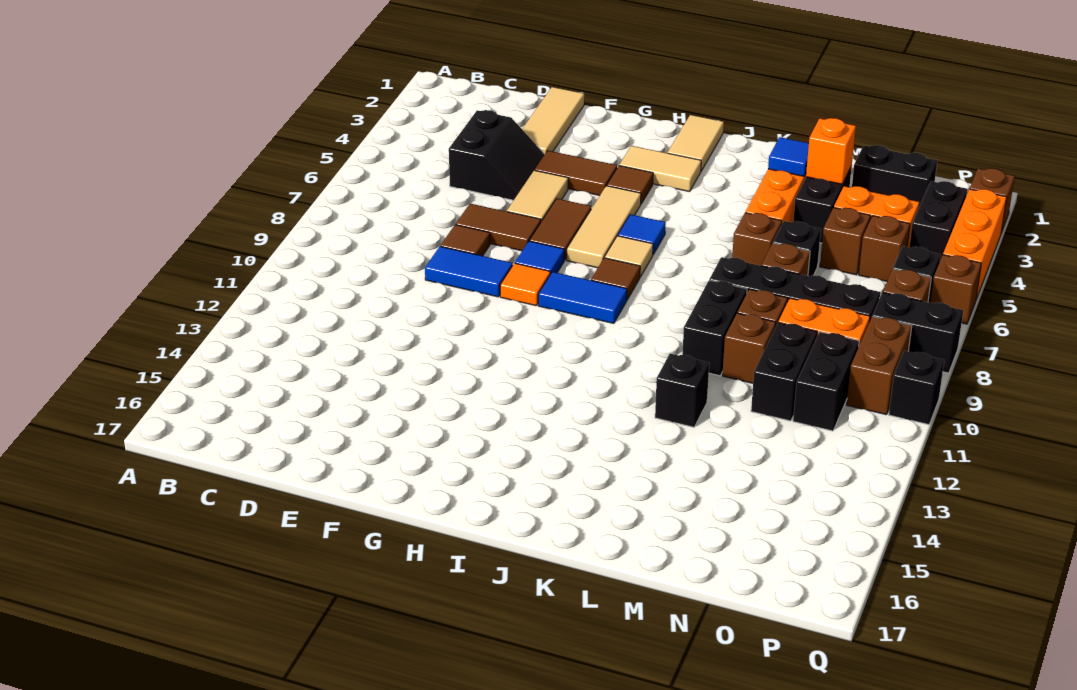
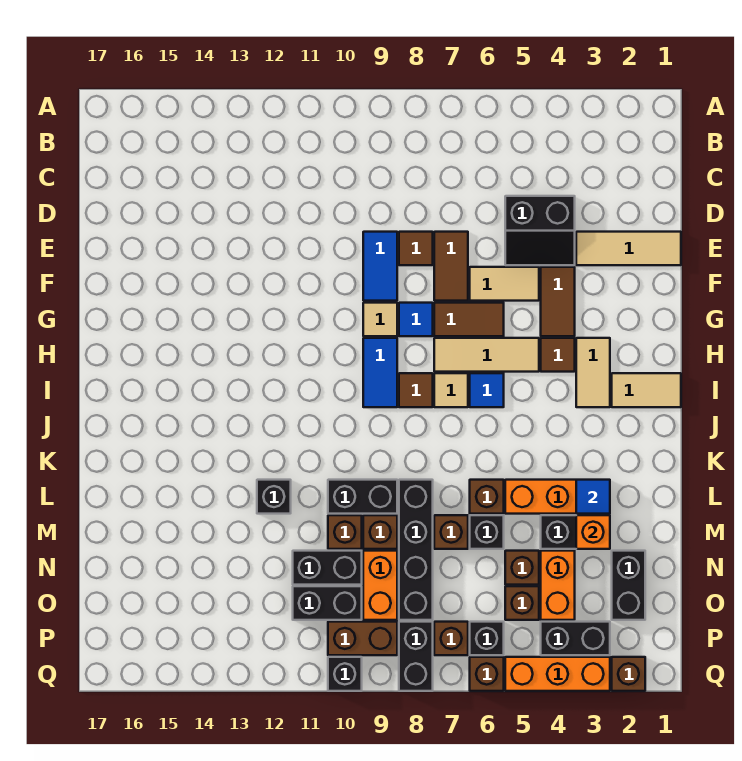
orange 1x1 tile [500,263,550,306] -> tan 1x1 tile [363,303,397,336]

